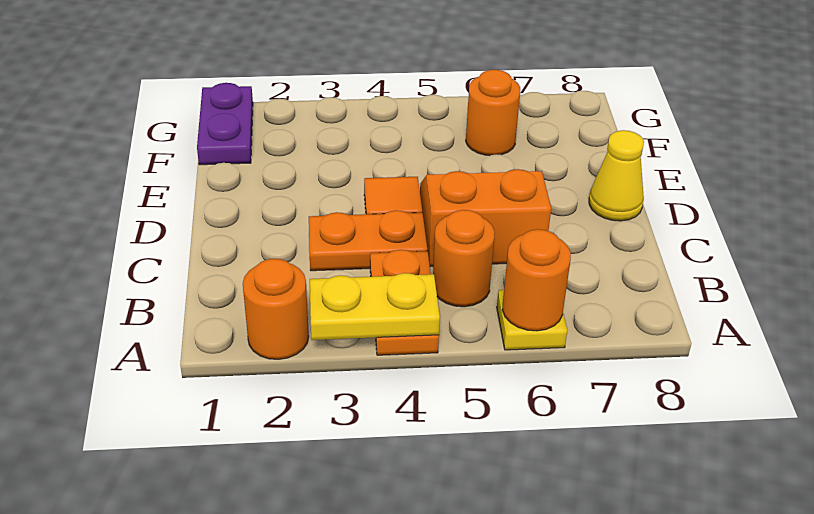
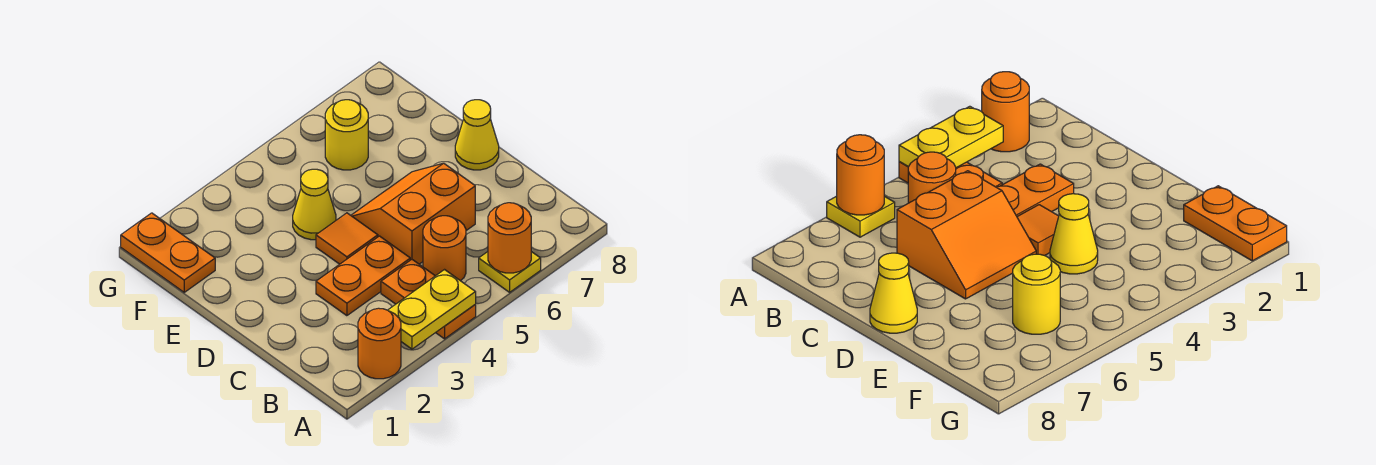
none -> yellow 1x1 cone [293,169,336,240]
purple 1x2 plate [197,83,253,165] -> orange 1x2 plate [121,213,215,292]
orange 1x1 round brick [466,70,520,156] -> yellow 1x1 round brick [325,100,368,170]

